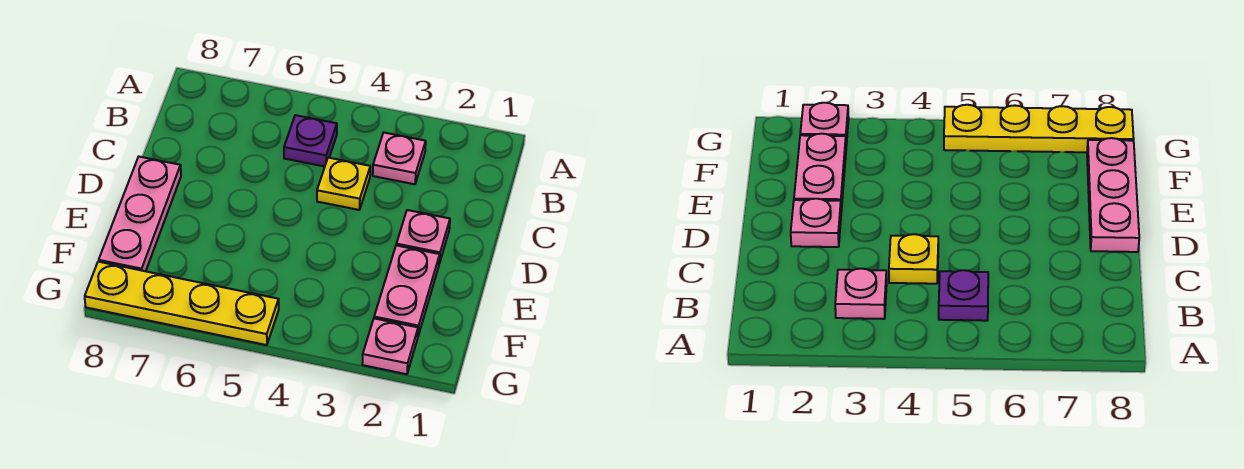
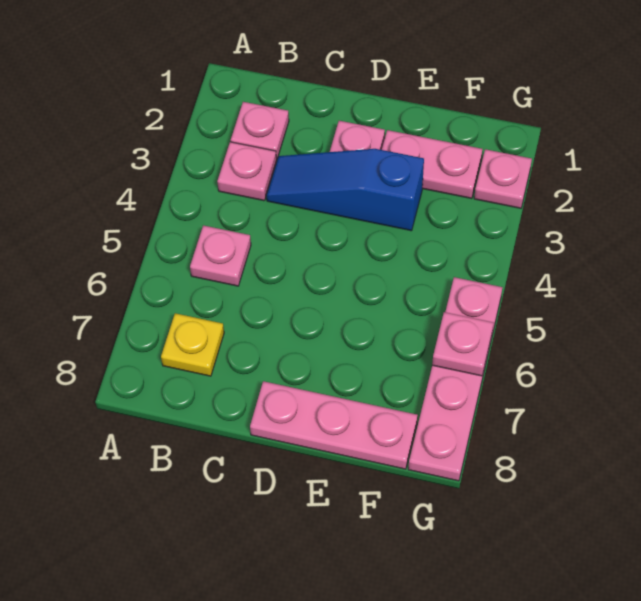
none -> pink 1x1 plate [231,102,289,159]
purple 1x1 plate [284,115,337,167] -> pink 1x1 plate [190,225,251,286]
none -> blue 1x3 slope [267,149,424,231]
yellow 1x1 plate [317,158,370,210] -> yellow 1x1 plate moved to [161,313,224,376]
yellow 1x4 plate [85,262,279,345] -> pink 1x4 plate [408,277,503,481]
none -> pink 1x1 plate [432,312,493,376]

